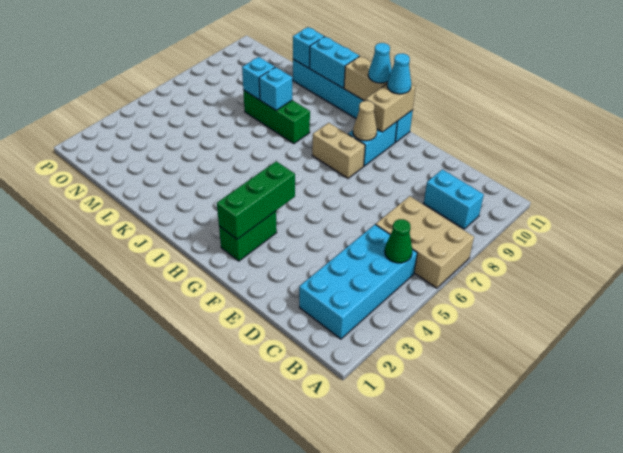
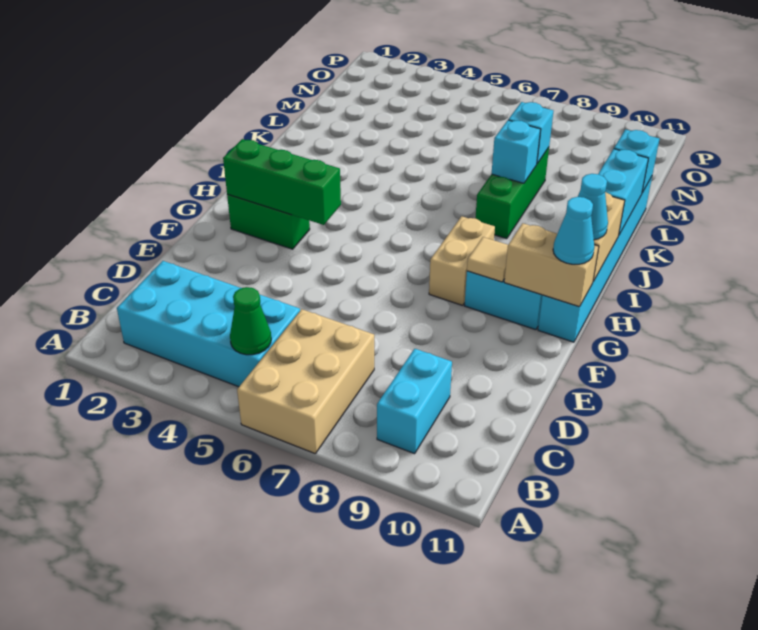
tan 1x1 cone [353,101,377,141] -> tan 1x1 tile [467,237,508,282]

